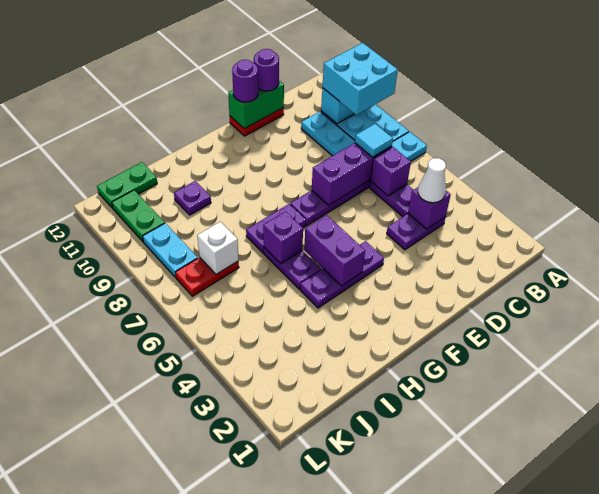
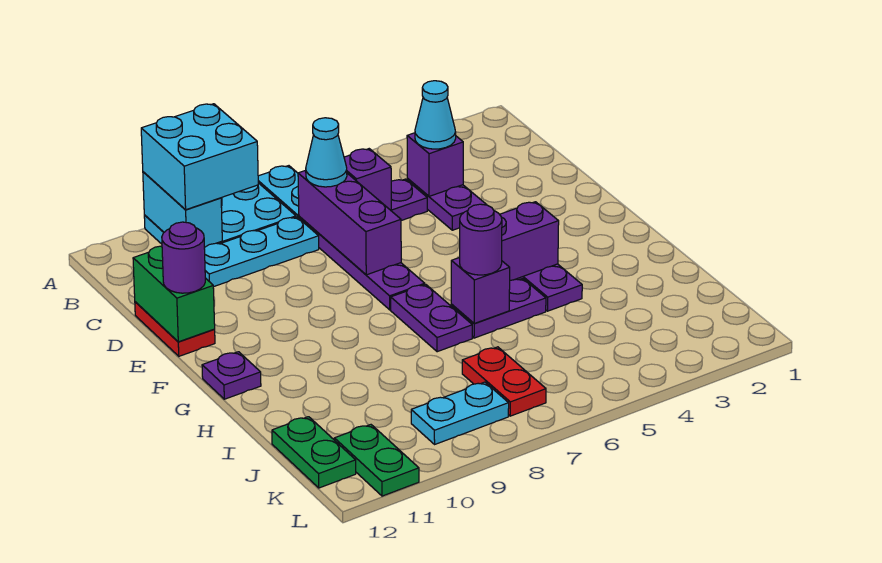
white 1x1 cone [418,158,446,203] -> cyan 1x1 cone [415,81,456,149]
cyan 1x1 tile [355,124,393,157] -> cyan 1x1 cone [306,118,347,187]
purple 1x1 round brick [254,49,279,91] -> purple 1x1 round brick moved to [460,204,502,275]
purple 1x1 plate [174,181,211,215] -> purple 1x1 plate moved to [202,352,261,399]
white 1x1 brick [197,222,239,274] -> none
green 1x2 plate [112,190,165,242] -> green 1x2 plate turned to [334,425,419,496]

